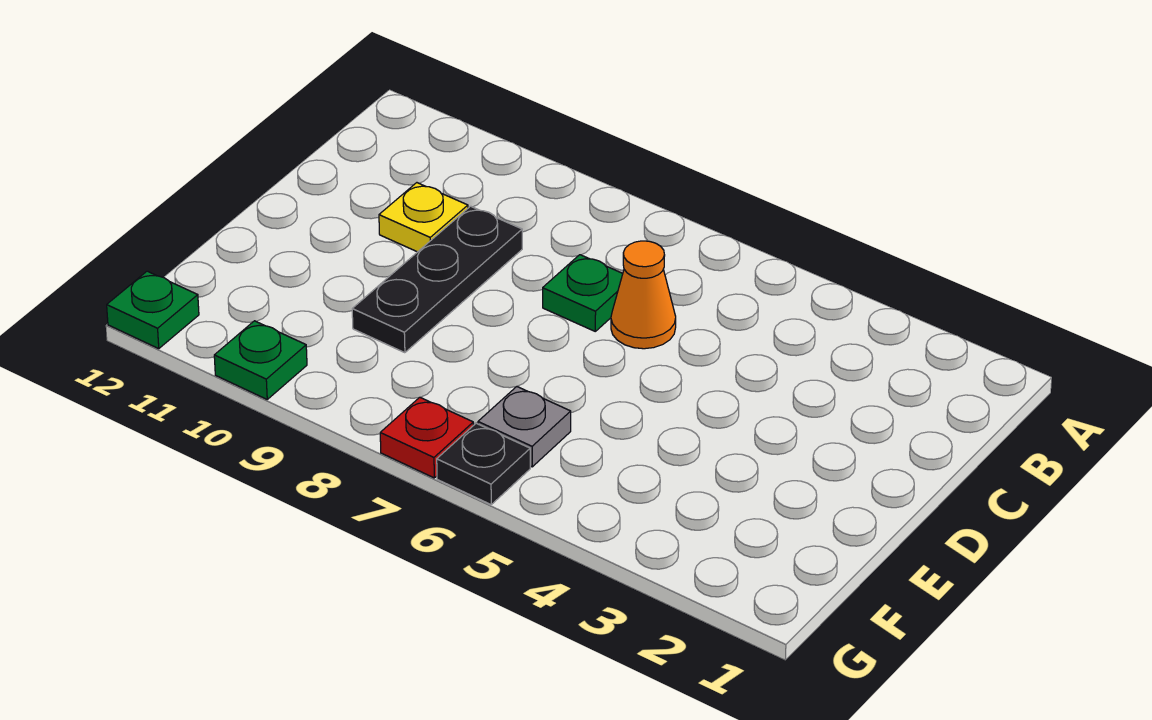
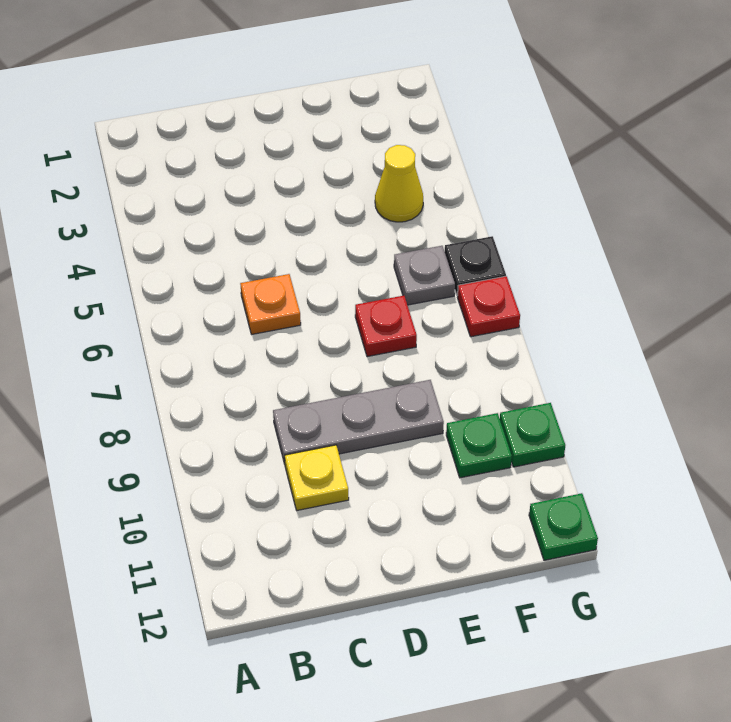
orange 1x1 cone [611,241,676,349] -> orange 1x1 plate [240,274,301,334]
green 1x1 plate [543,255,623,331] -> green 1x1 plate moved to [446,413,512,478]
black 1x3 plate [352,206,522,353] -> grey 1x3 plate [273,380,444,464]
none -> red 1x1 plate [355,296,417,357]
none -> yellow 1x1 cone [375,145,423,222]

